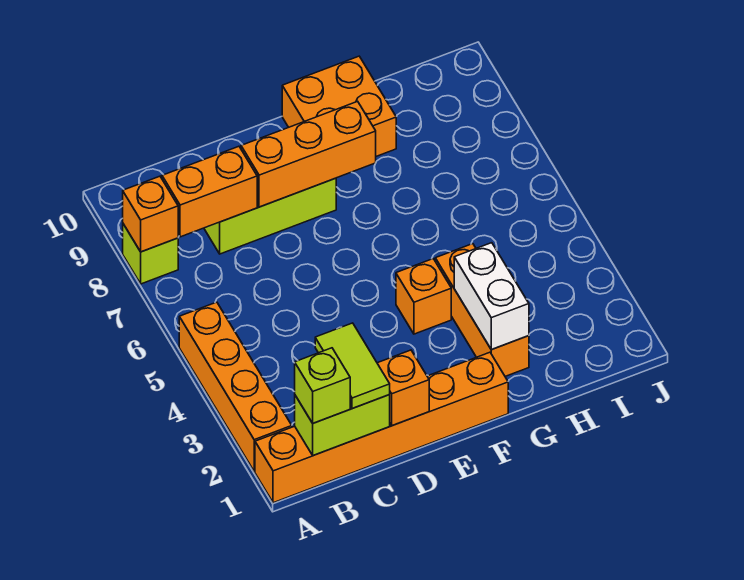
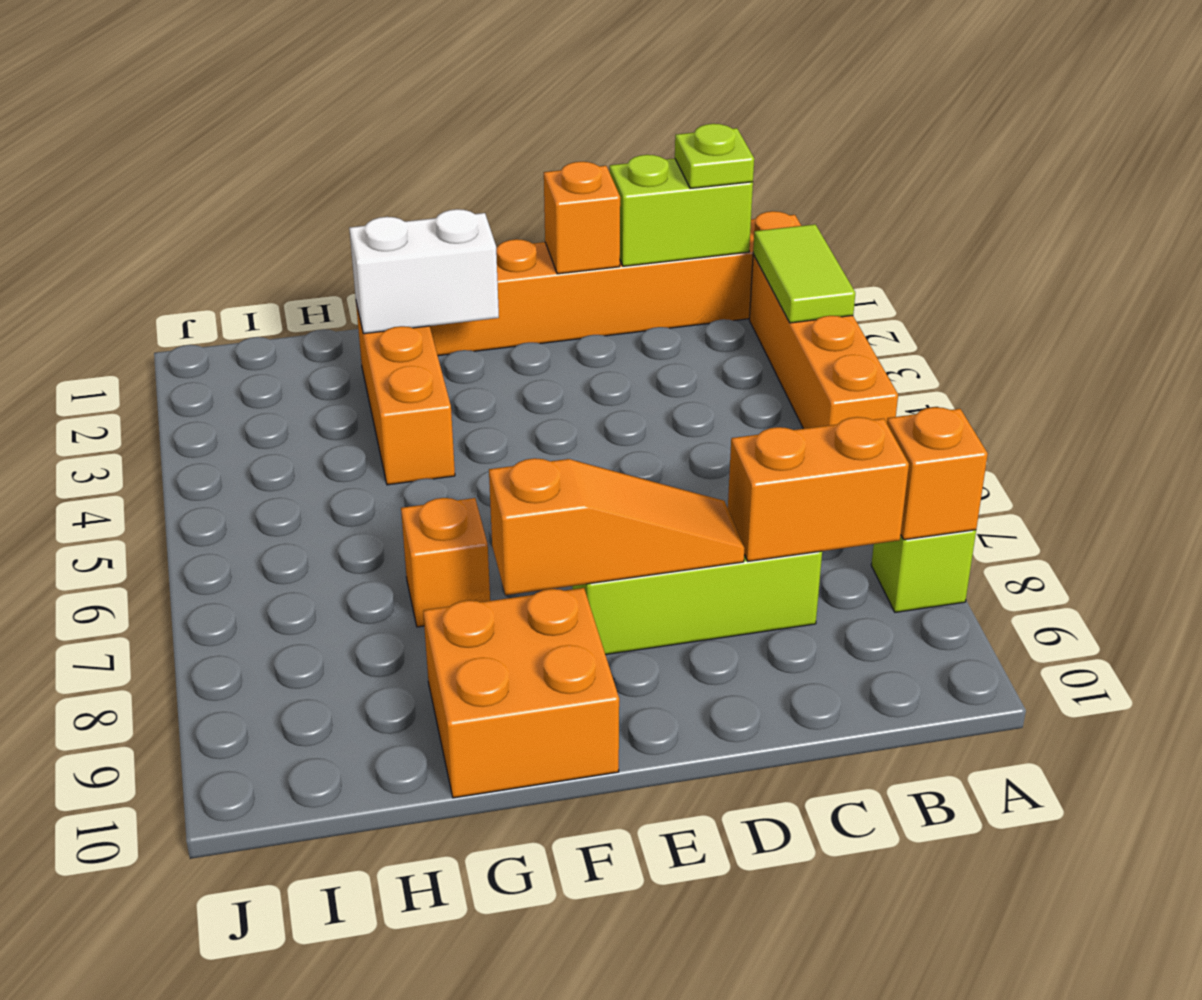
lime 1x1 brick [295,348,350,423] -> lime 1x1 plate [675,124,754,188]
lime 1x2 tile [315,323,390,409] -> lime 1x2 tile moved to [753,224,855,323]
orange 1x3 brick [241,101,376,207] -> orange 1x3 slope [489,458,745,595]
orange 1x1 brick [396,259,451,334] -> orange 1x1 brick moved to [401,498,490,627]
white 1x2 brick [454,243,529,350] -> white 1x2 brick turned to [349,209,499,334]

